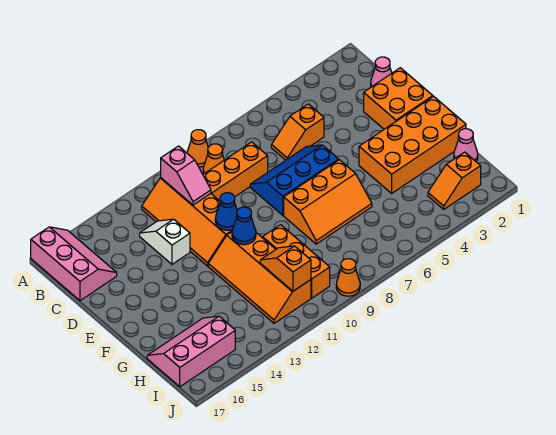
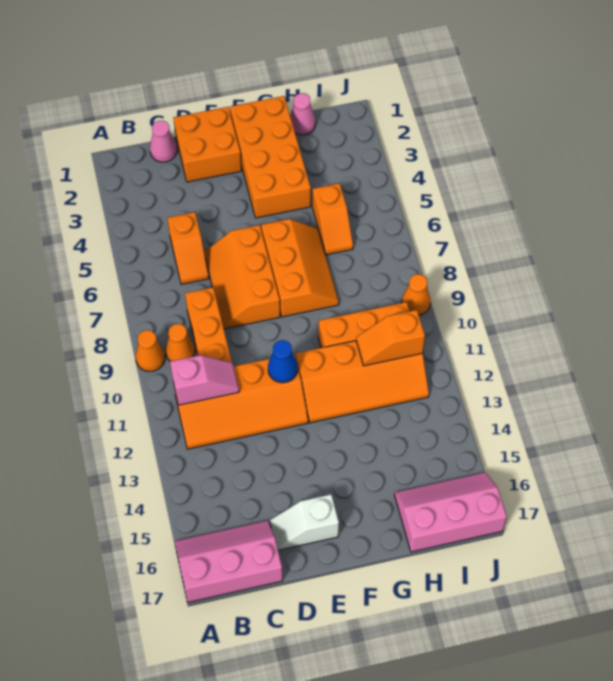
white 1x2 slope [140,219,190,264] -> white 1x2 slope moved to [270,494,339,550]
blue 2x3 slope [250,145,339,215] -> orange 2x3 slope [204,225,280,329]
blue 1x1 cone [232,207,256,245] -> none
pink 2x3 slope [147,316,235,387] -> pink 2x3 slope turned to [394,472,507,552]
orange 1x2 slope [428,152,481,209] -> orange 1x2 slope moved to [312,183,353,255]

